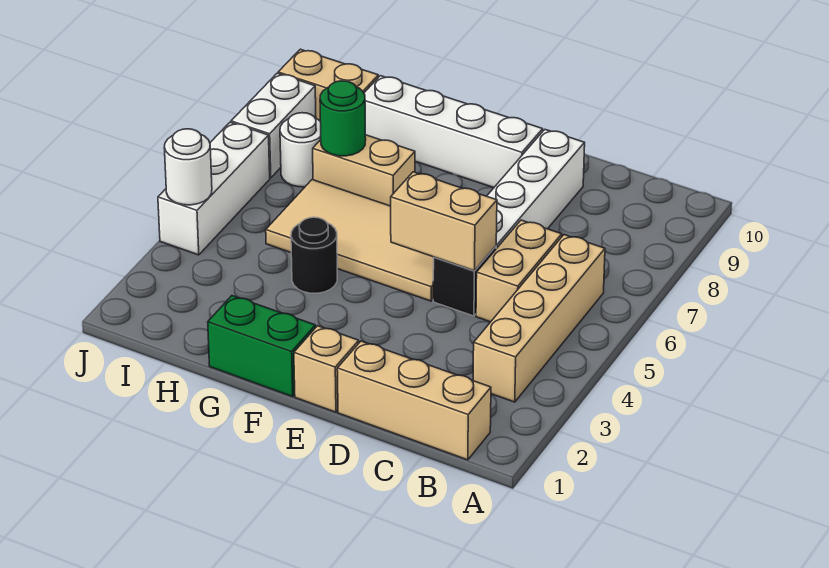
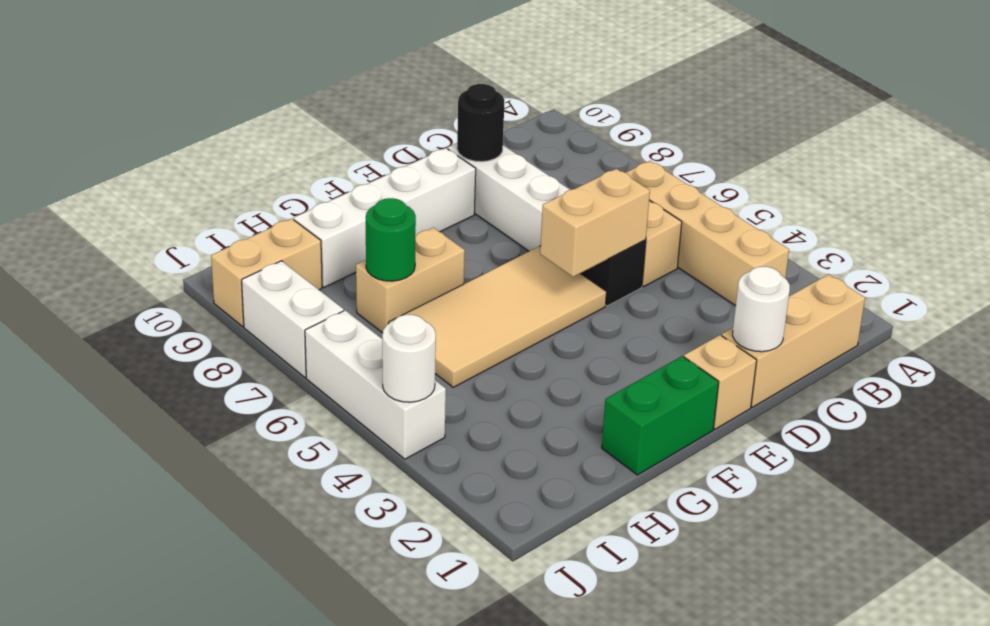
black 1x1 round brick [291,217,338,293] -> black 1x1 round brick moved to [457,84,504,162]
white 1x1 round brick [280,113,321,187] -> white 1x1 round brick moved to [733,267,790,352]

